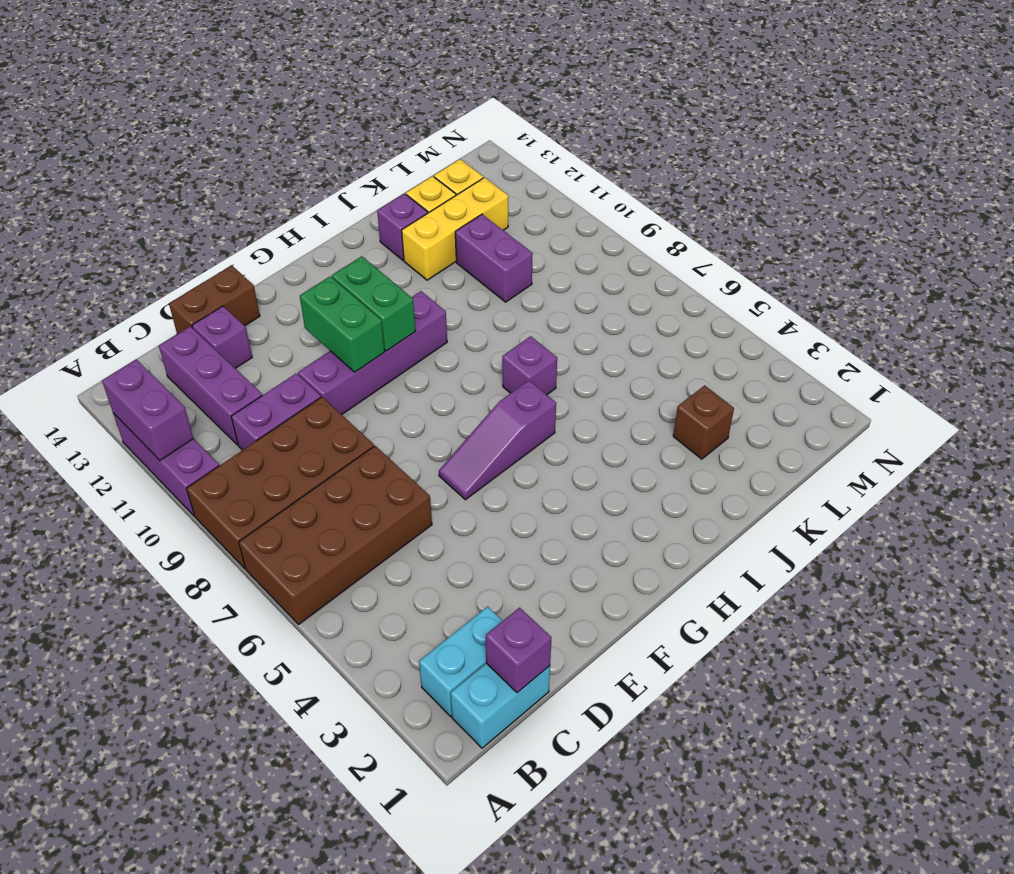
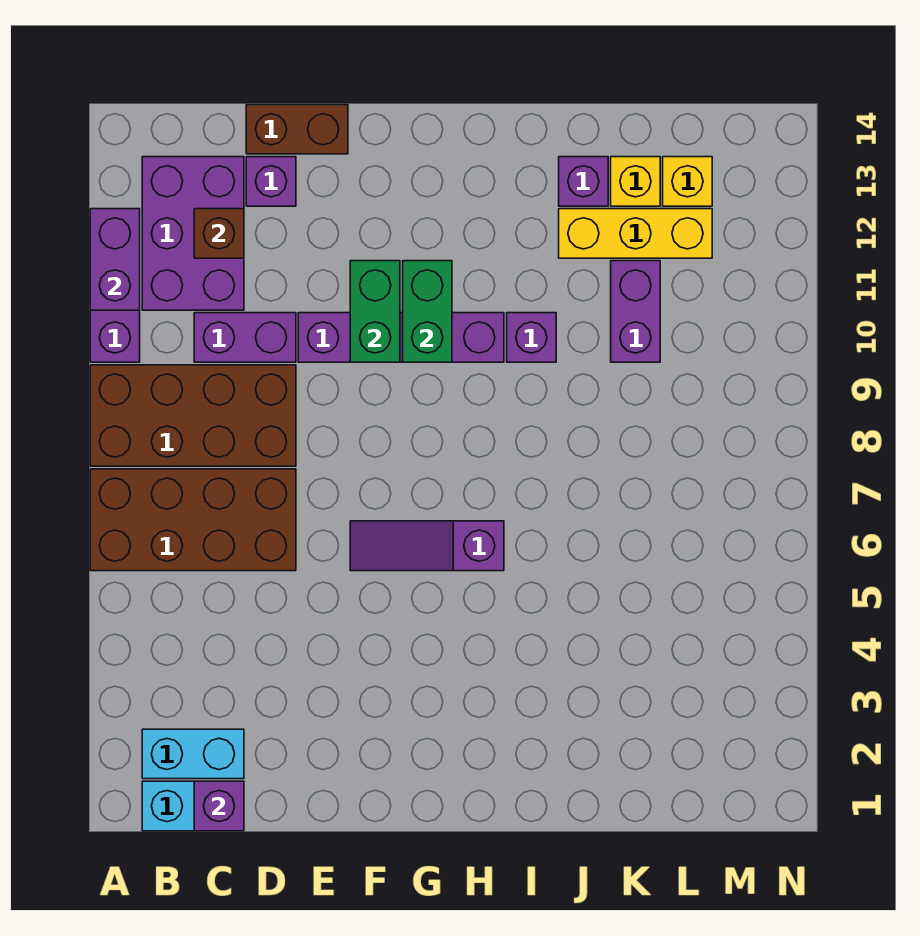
purple 1x3 brick [159,326,262,445] -> purple 2x3 brick [142,157,244,310]
purple 1x1 brick [502,336,557,395] -> purple 1x1 brick moved to [507,313,556,362]
brown 1x1 brick [673,385,734,459] -> brown 1x1 brick moved to [194,209,244,258]

